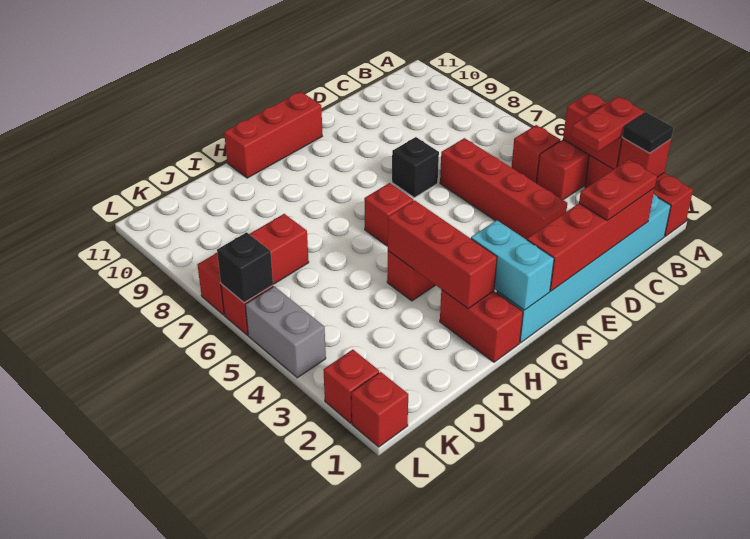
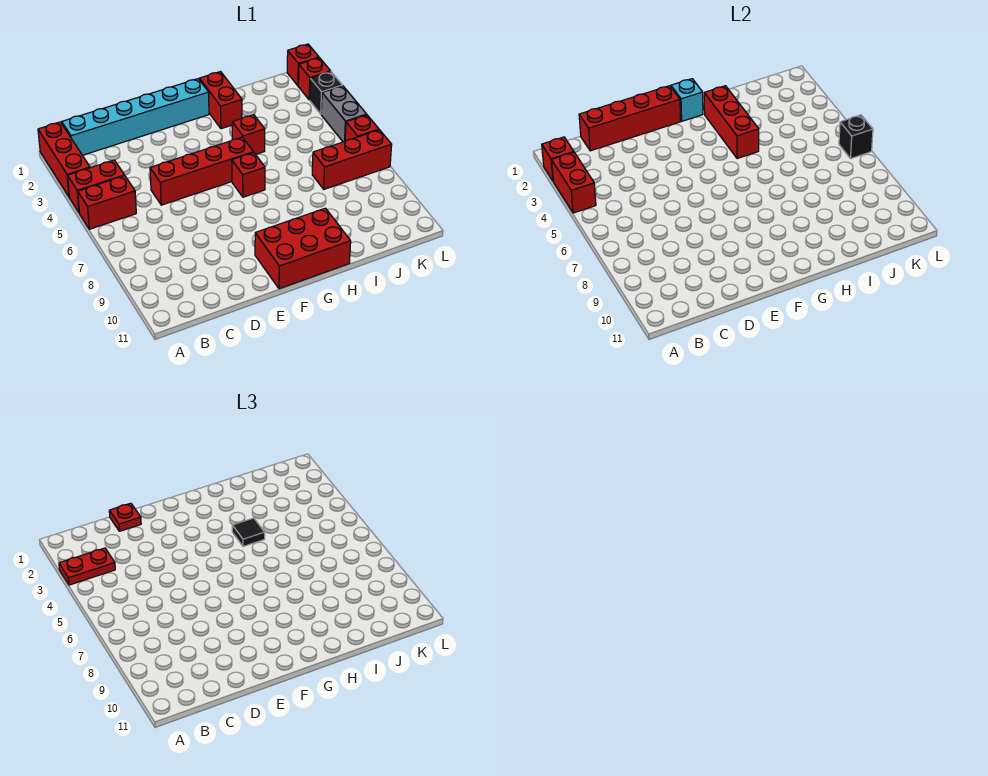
black 1x1 tile [622,112,673,153] -> black 1x1 tile moved to [232,518,265,547]
red 1x1 brick [511,125,560,183] -> red 1x2 brick [78,176,136,229]
red 1x2 plate [579,159,657,221] -> red 1x1 plate [109,503,141,531]
red 1x4 brick [440,138,567,240] -> red 1x4 brick turned to [150,137,253,205]
black 1x1 brick [392,137,439,198] -> black 1x1 brick moved to [310,72,342,114]
red 1x3 brick [224,92,322,178] -> red 2x3 brick [255,208,351,289]
cyan 1x2 brick [471,220,554,310] -> cyan 1x1 brick [671,79,703,121]

